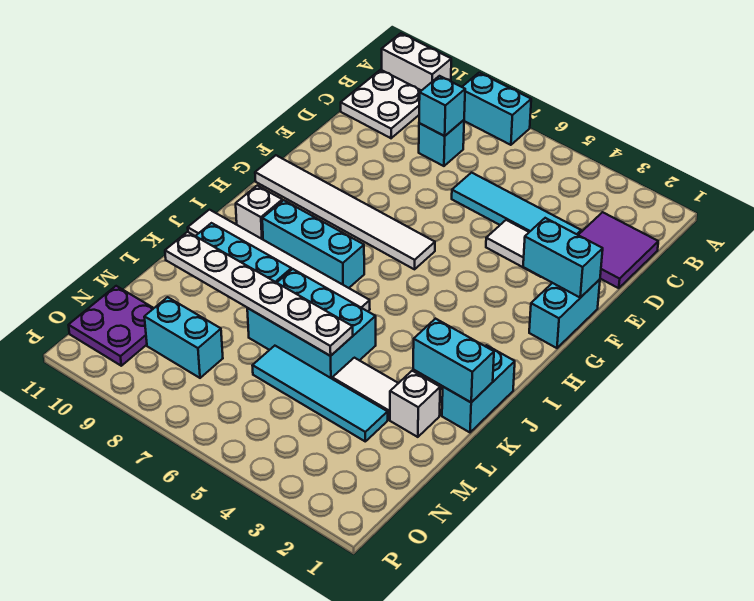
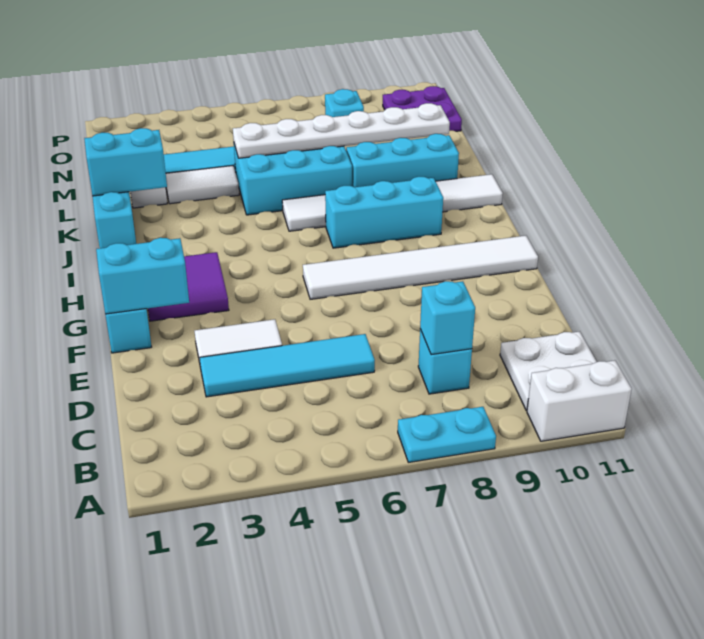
cyan 1x2 brick [462,73,531,145] -> cyan 1x2 plate [398,407,496,462]
purple 2x2 tile [579,212,658,288] -> purple 2x2 tile moved to [148,252,229,321]
white 1x1 brick [236,186,282,239] -> none
cyan 1x2 brick [144,297,223,378] -> cyan 1x1 brick [325,89,364,117]

